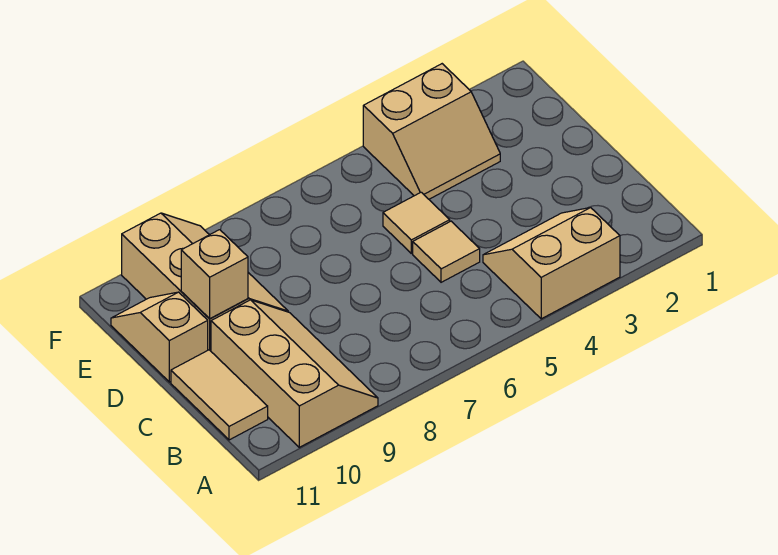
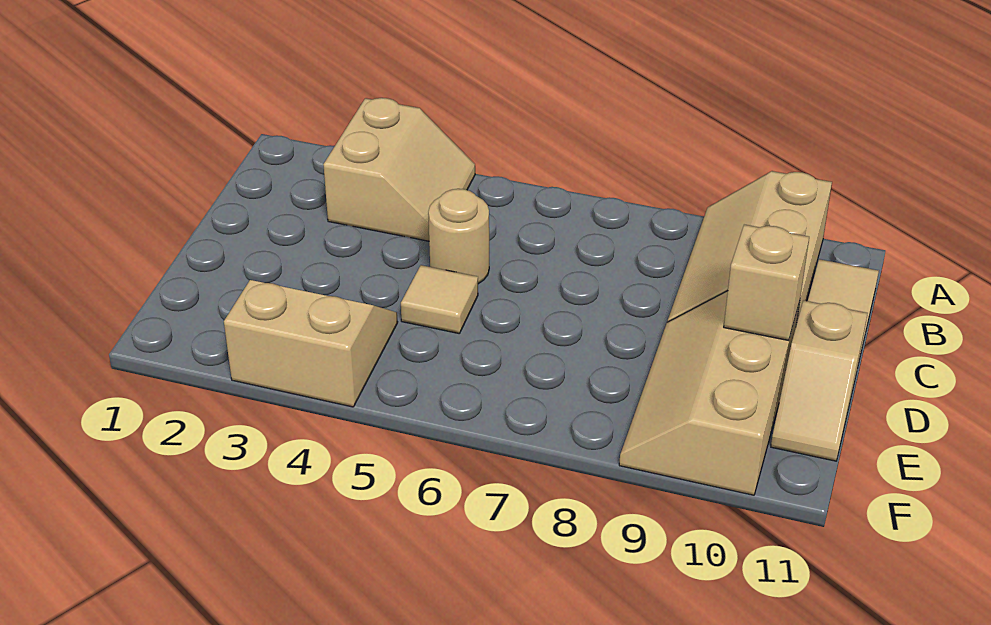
tan 2x2 slope [483,208,620,319] -> tan 2x2 slope turned to [323,98,475,241]
tan 1x1 tile [413,221,480,282] -> tan 1x1 round brick [428,189,489,284]

